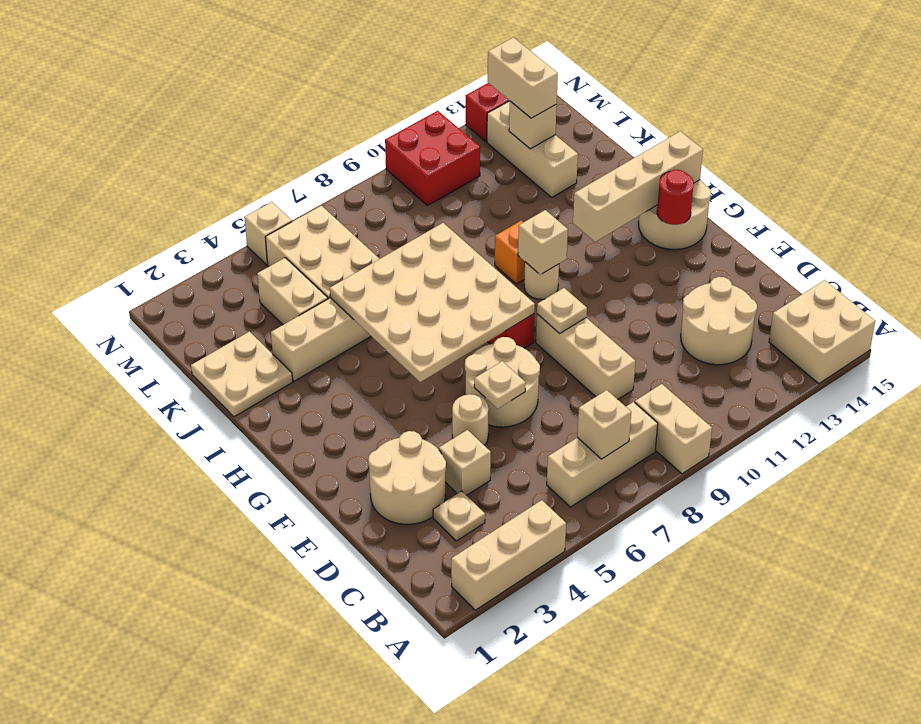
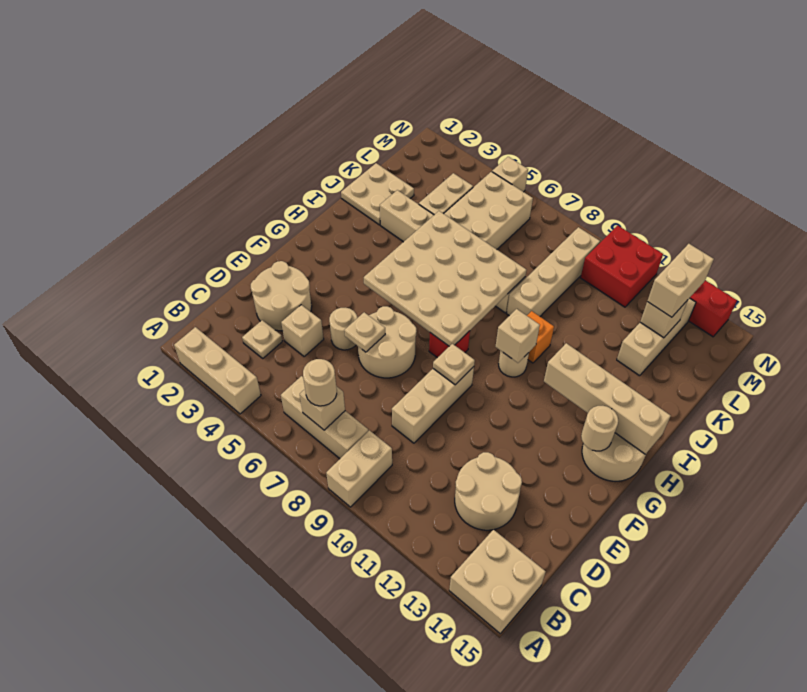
none -> tan 1x1 round brick [303,359,337,406]
red 1x1 round brick [657,170,694,225] -> tan 1x1 round brick [581,406,618,451]
none -> tan 1x4 brick [507,227,600,316]

